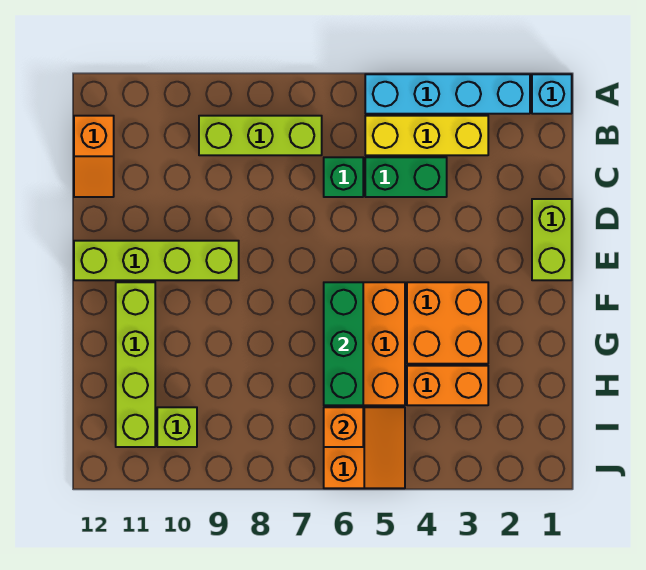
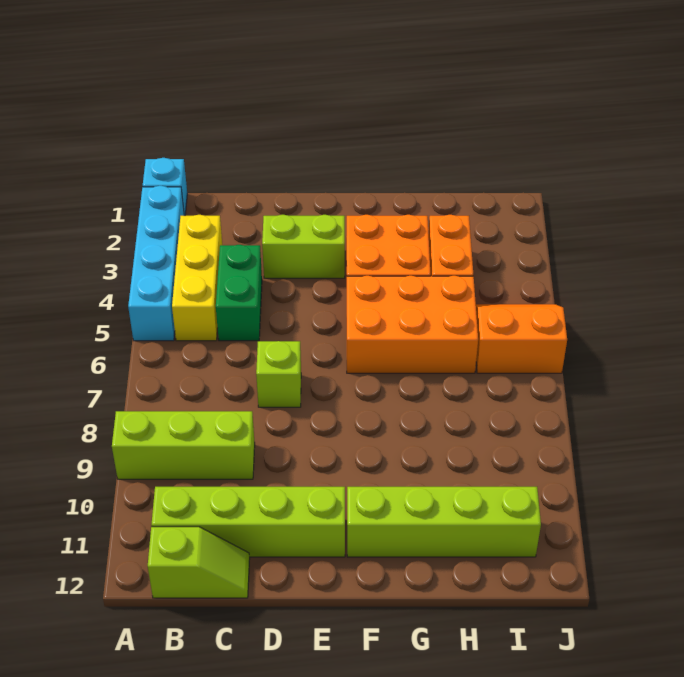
lime 1x3 brick [199,116,322,155] -> lime 1x3 brick turned to [112,411,255,479]
orange 1x2 slope [74,116,114,197] -> lime 1x2 slope [148,527,250,598]
green 1x1 brick [324,157,363,197] -> none
lime 1x2 brick [532,199,572,280] -> lime 1x2 brick moved to [262,215,345,278]
lime 1x4 brick [74,241,239,280] -> lime 1x4 brick turned to [151,487,345,557]
green 1x3 brick [324,282,363,405] -> none
orange 1x1 brick [324,407,363,447] -> none
lime 1x1 brick [157,407,197,447] -> lime 1x1 brick moved to [256,341,301,407]

